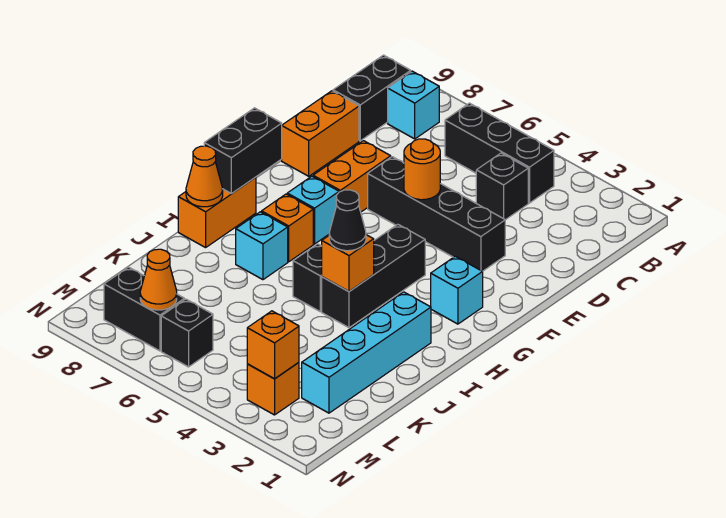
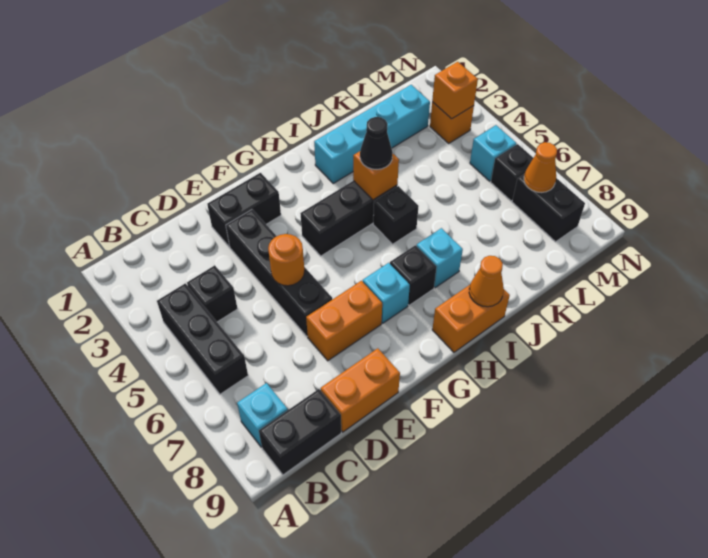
cyan 1x1 brick [431,256,483,324] -> cyan 1x1 brick moved to [470,125,517,181]
black 1x2 brick [204,108,282,193] -> black 1x2 brick moved to [207,173,281,247]
orange 1x1 brick [262,194,313,262] -> black 1x1 brick [390,245,437,305]

